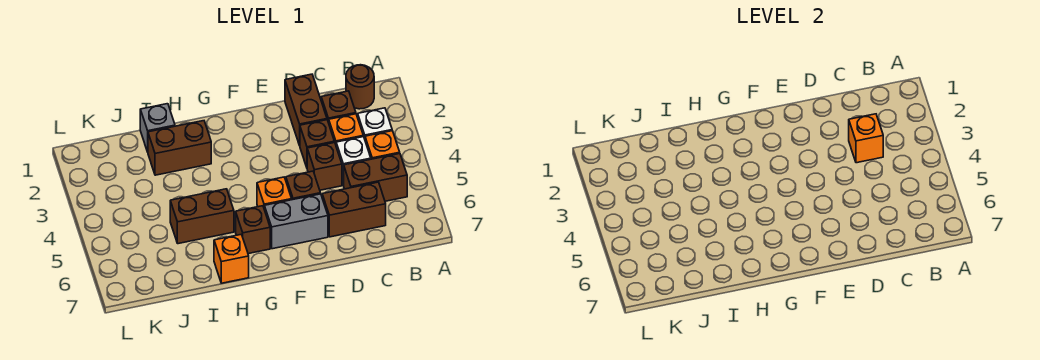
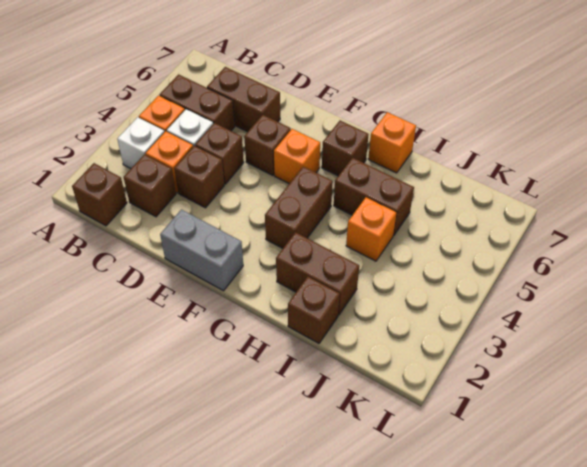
brown 1x1 round brick [346,65,374,109] -> brown 1x1 brick [72,163,127,226]
orange 1x1 brick [849,114,883,163] -> orange 1x1 brick moved to [346,197,397,261]
brown 1x2 brick [285,74,327,146] -> brown 1x2 brick moved to [265,167,333,248]
grey 1x2 brick [264,194,328,249] -> grey 1x2 brick moved to [160,209,243,291]
grey 1x1 brick [140,104,175,152] -> brown 1x1 brick [288,277,340,343]

